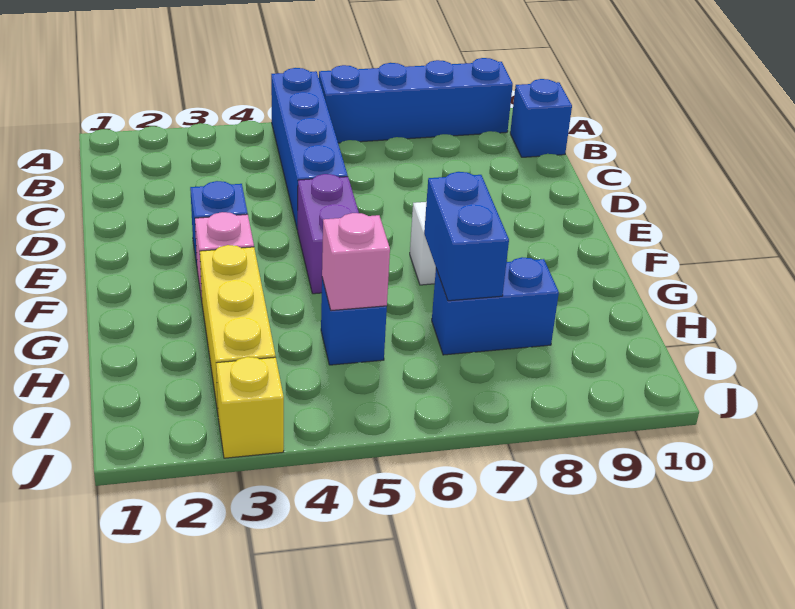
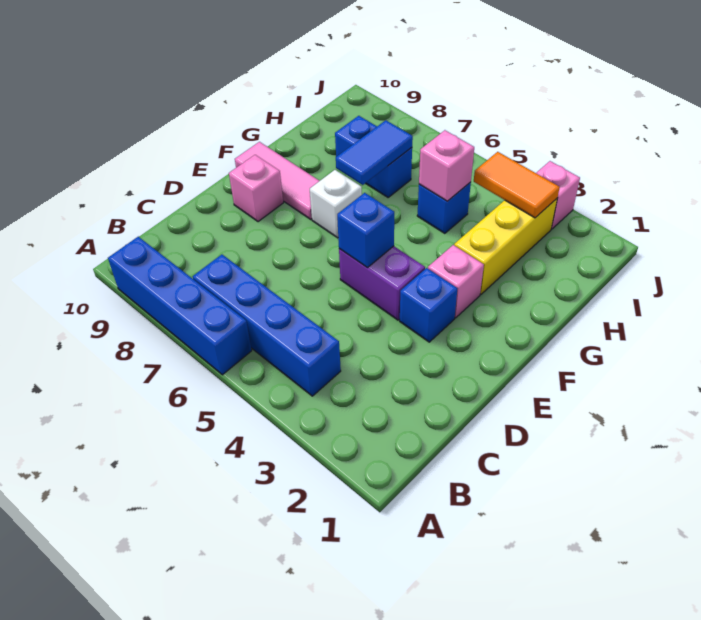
blue 1x4 brick [271,68,348,230] -> blue 1x4 brick turned to [193,255,341,396]
blue 1x1 brick [510,79,572,157] -> blue 1x1 brick moved to [337,193,394,268]
purple 1x2 brick [298,174,359,294] -> purple 1x2 brick turned to [339,246,425,320]
none -> pink 1x1 brick [229,155,283,222]
none -> pink 1x3 tile [235,142,319,219]
blue 1x2 brick [424,172,509,301] -> blue 1x2 tile [336,120,413,185]
none -> orange 1x2 tile [474,152,560,218]
yellow 1x1 brick [216,357,284,458] -> pink 1x1 brick [536,161,580,229]

